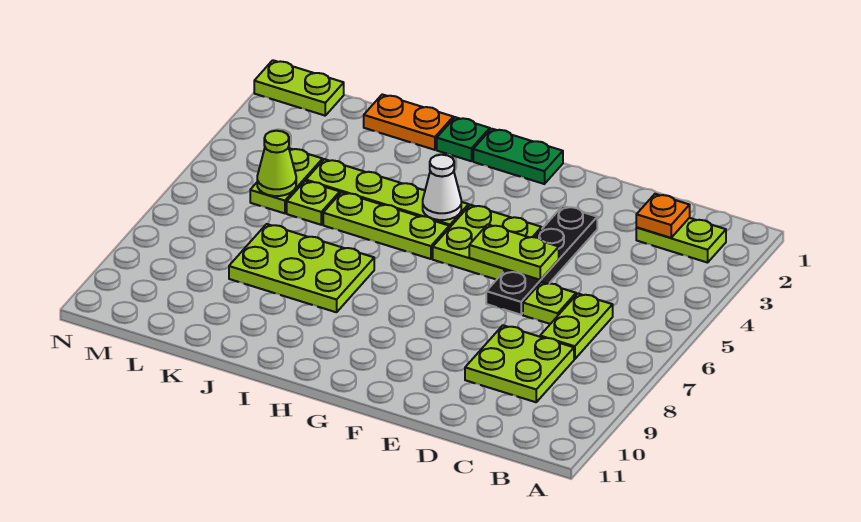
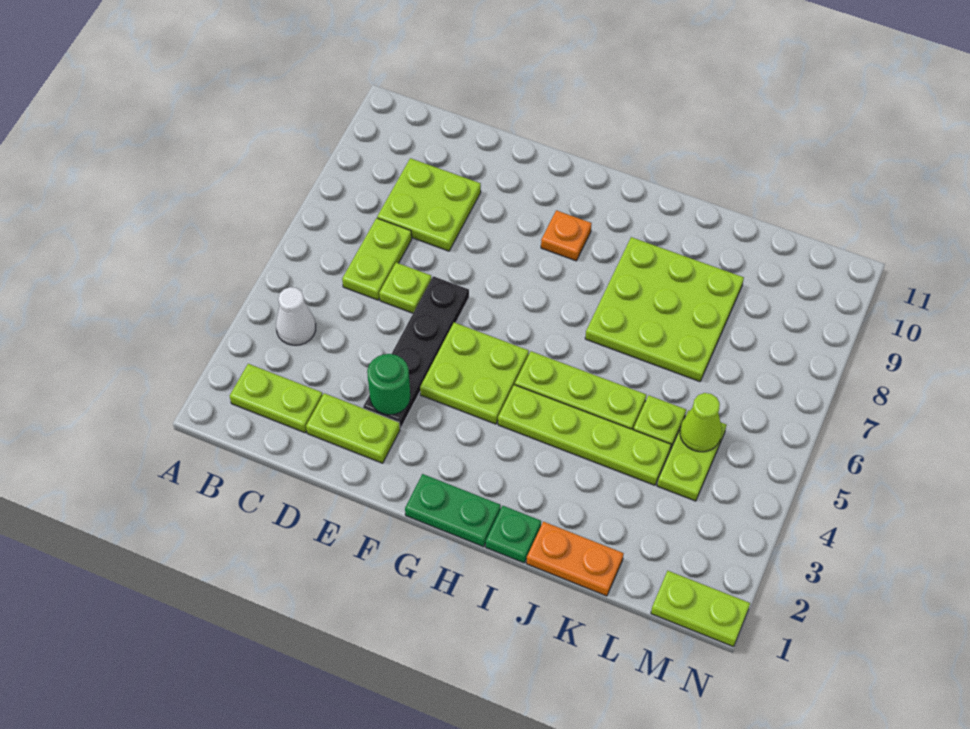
orange 1x1 plate [636,194,690,238] -> orange 1x1 plate moved to [541,210,592,261]
none -> green 1x1 round brick [367,354,410,415]
lime 1x2 plate [469,224,559,280] -> lime 1x2 plate moved to [306,393,400,463]
white 1x1 cone [423,155,461,220] -> white 1x1 cone moved to [276,287,316,345]
lime 2x3 plate [229,224,374,312] -> lime 3x3 plate [585,237,744,382]

